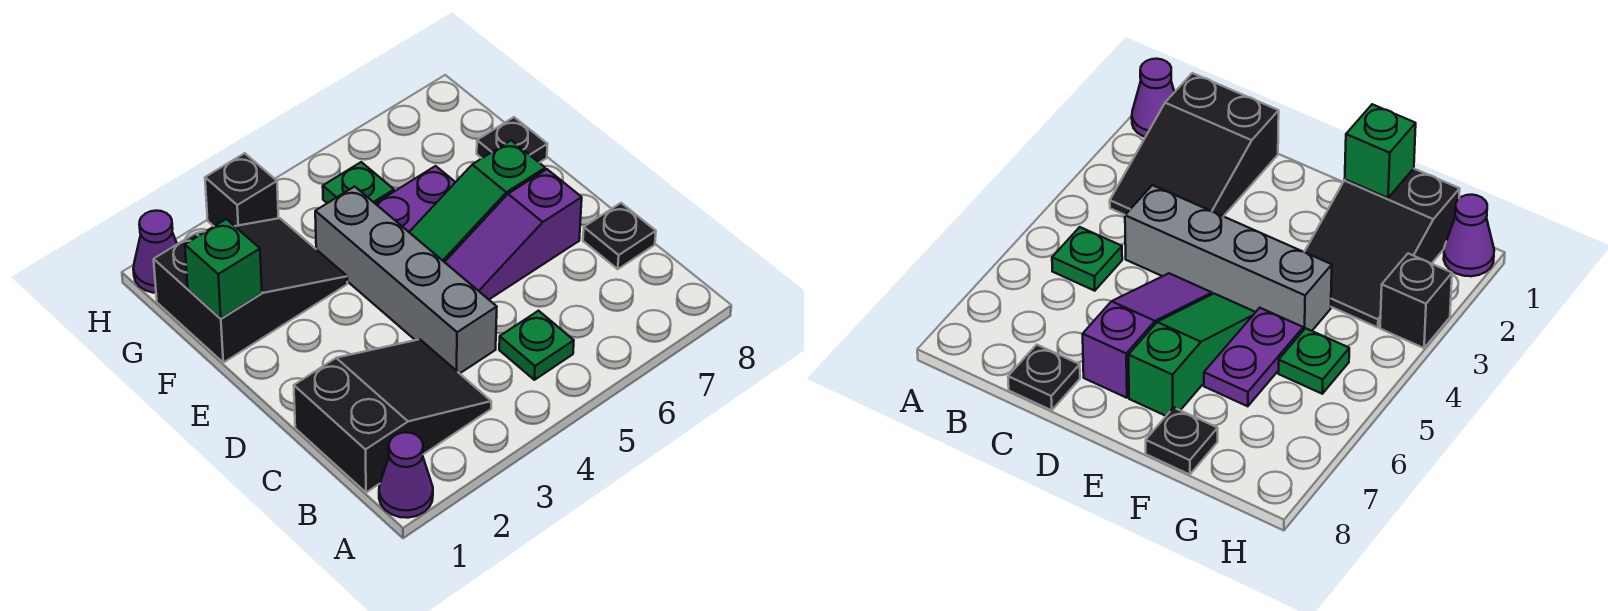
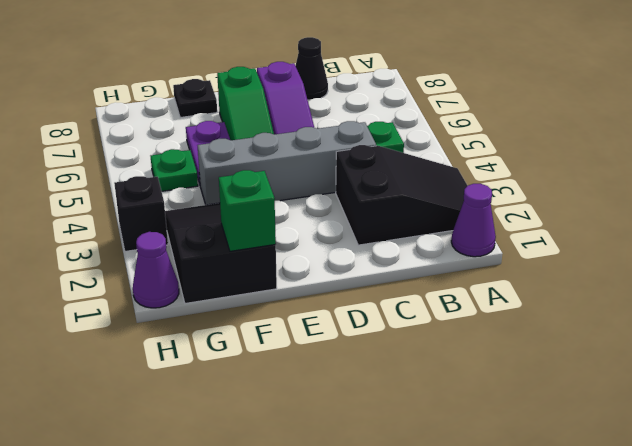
black 2x3 slope [294,339,491,492] -> black 2x3 slope turned to [336,145,468,245]
black 1x1 plate [583,203,656,269] -> black 1x1 cone [295,37,328,100]

